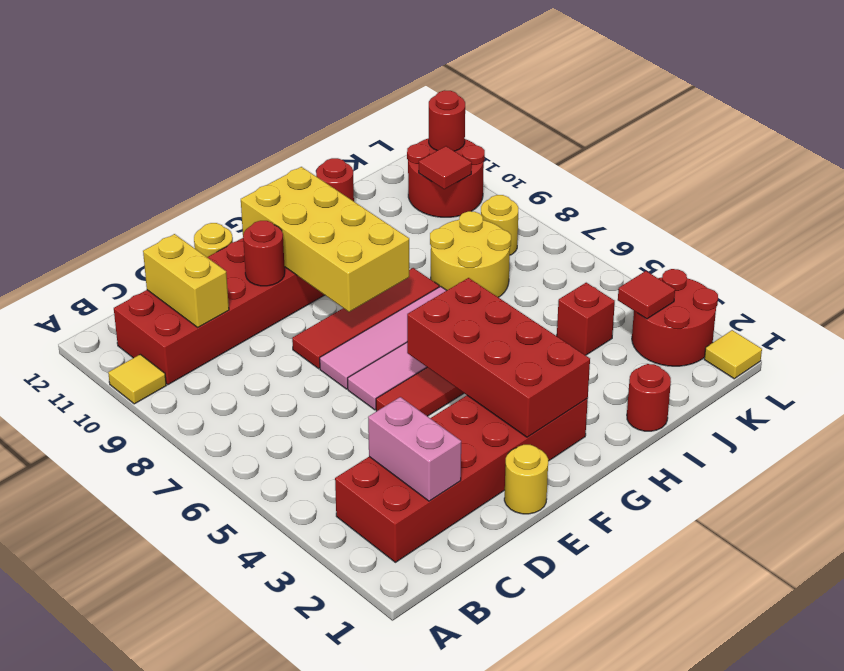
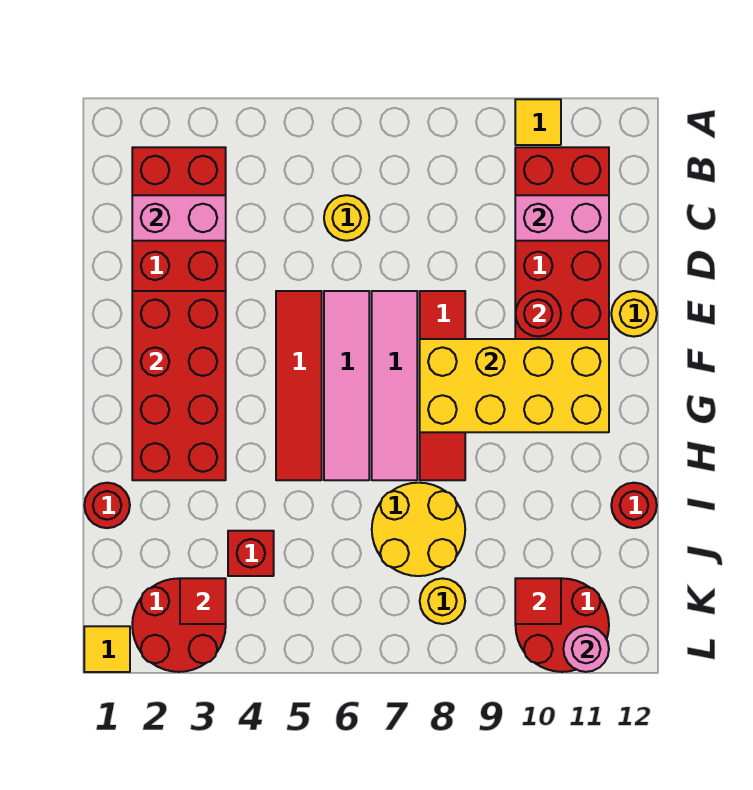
yellow 1x2 brick [143,234,229,327] -> pink 1x2 brick [515,195,609,241]
yellow 1x1 round brick [504,445,548,514] -> yellow 1x1 round brick moved to [324,195,369,241]
red 2x4 brick [407,278,590,437] -> red 2x4 brick turned to [132,291,226,480]
red 1x1 round brick [429,90,465,151] -> pink 1x1 round brick [563,626,609,672]

